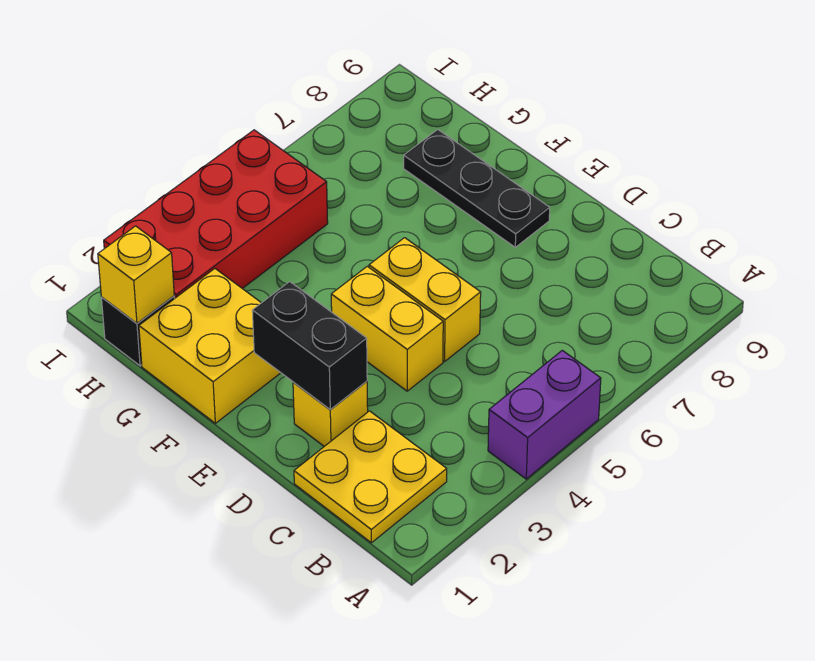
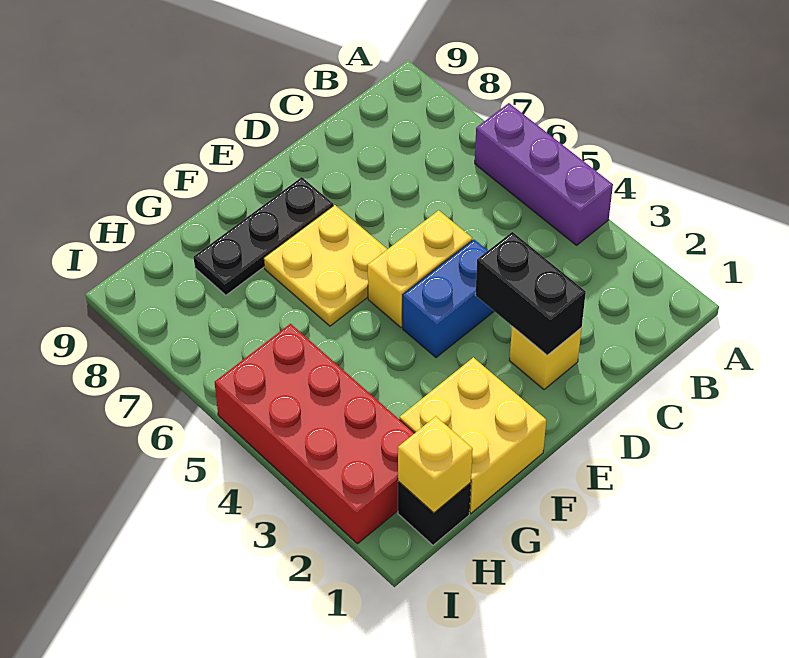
purple 1x2 brick [488,350,601,479] -> purple 1x3 brick [475,103,613,245]
yellow 2x2 plate [294,411,447,543] -> yellow 2x2 plate moved to [264,205,387,326]
black 1x2 brick [252,282,367,409] -> black 1x2 brick turned to [475,232,586,355]
yellow 1x2 brick [331,266,443,391] -> blue 1x2 brick [403,240,494,358]

